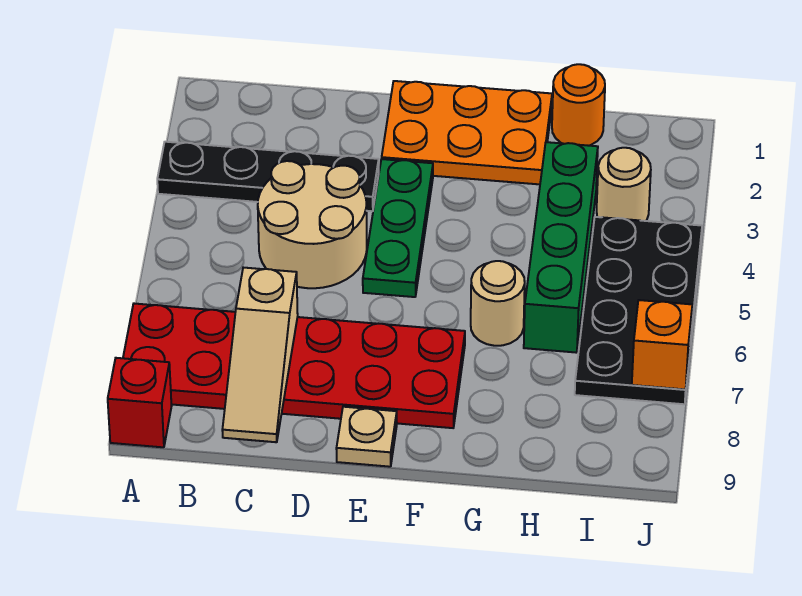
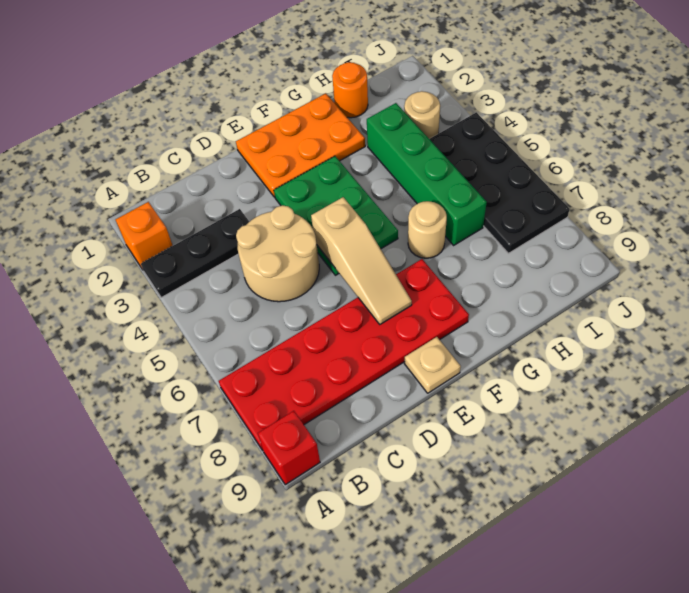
black 1x4 plate [157,142,379,211] -> black 1x3 plate [141,209,249,298]
tan 1x3 slope [222,268,298,442] -> tan 1x3 slope moved to [311,197,412,324]
green 1x3 plate [363,159,433,297] -> green 2x3 plate [274,156,398,275]
orange 1x1 brick [632,300,692,390] -> orange 1x1 brick moved to [116,202,173,268]

